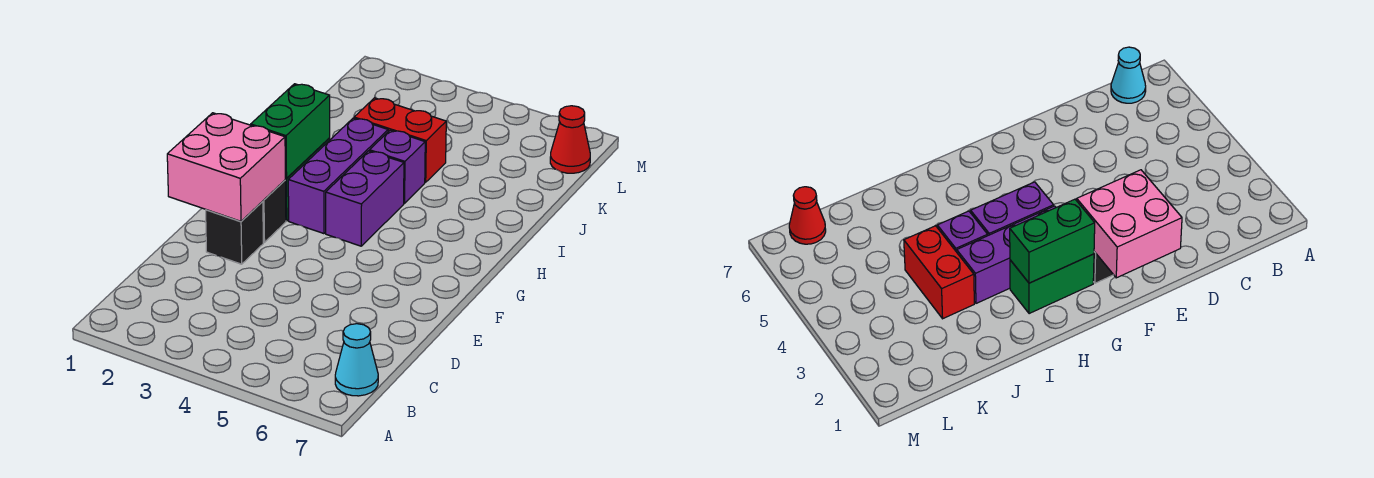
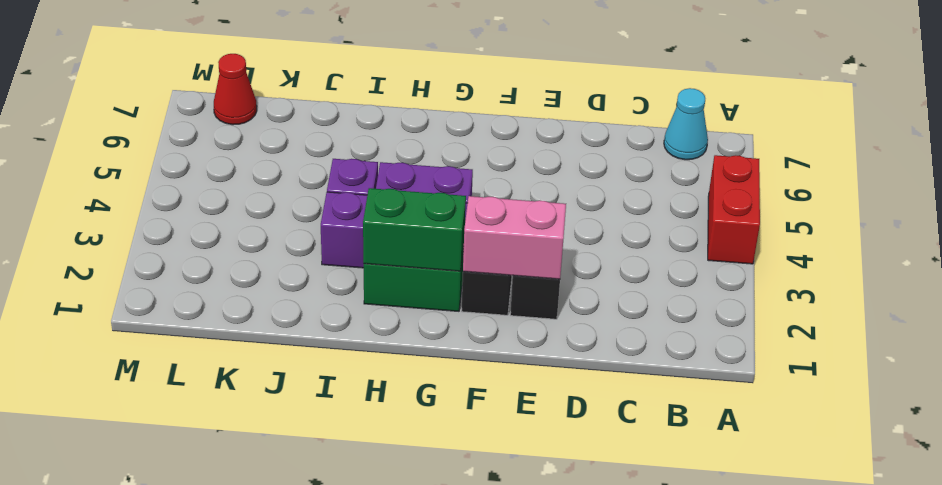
pink 2x2 brick [167,113,285,221] -> pink 1x2 brick [463,196,566,279]
red 1x2 brick [354,98,446,182] -> red 1x2 brick moved to [708,155,760,264]

